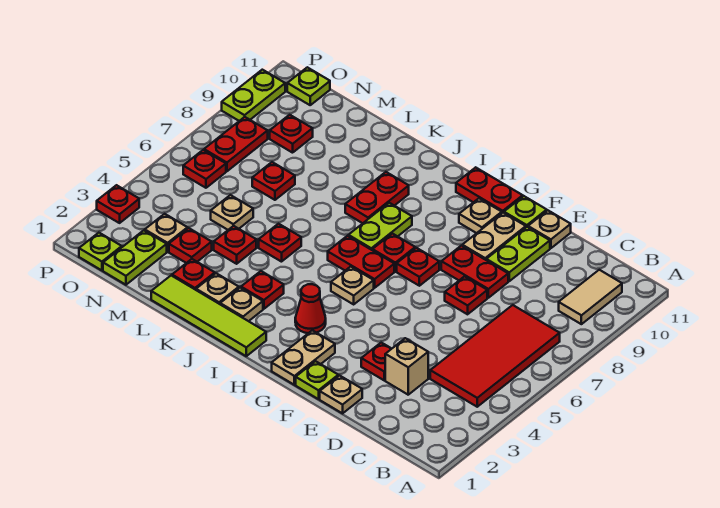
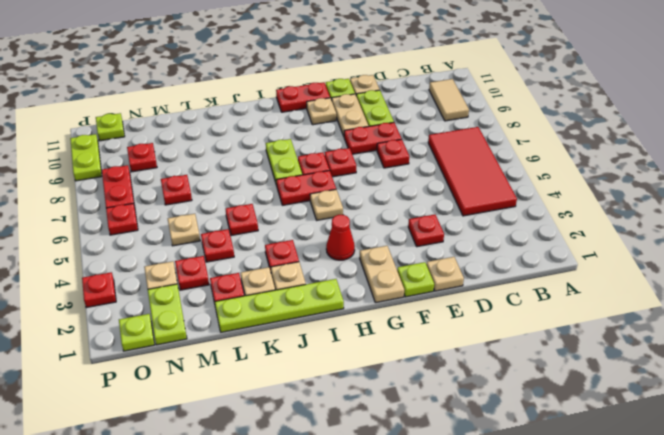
tan 1x1 brick [385,338,428,395] -> none
lime 1x4 tile [151,276,266,356] -> lime 1x4 plate [215,279,344,332]
red 1x2 plate [345,172,409,223] -> none

